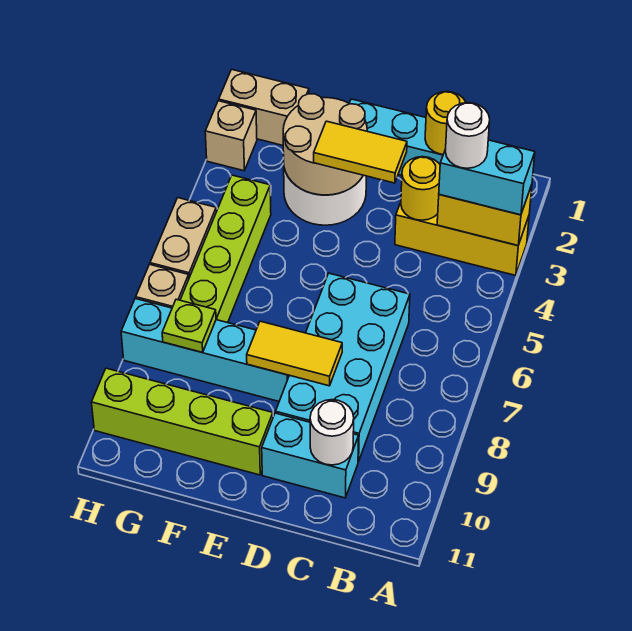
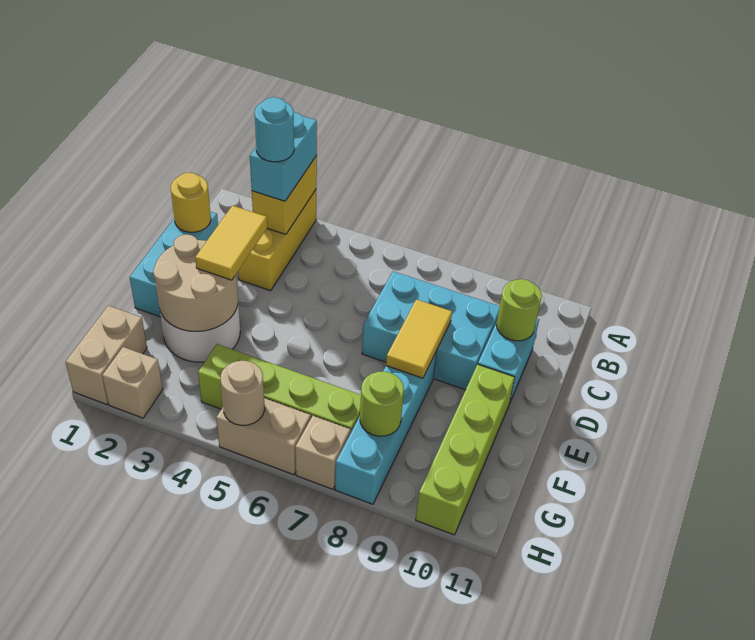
white 1x1 round brick [445,103,490,168] -> cyan 1x1 round brick [255,97,294,162]
yellow 1x1 round brick [401,157,440,220] -> none
cyan 2x4 brick [276,273,410,462] -> cyan 2x3 brick [362,271,500,390]
white 1x1 round brick [310,400,354,465] -> lime 1x1 round brick [496,279,542,341]
lime 1x1 plate [162,299,216,352] -> lime 1x1 round brick [360,372,404,436]
none -> tan 1x1 round brick [221,361,265,425]

